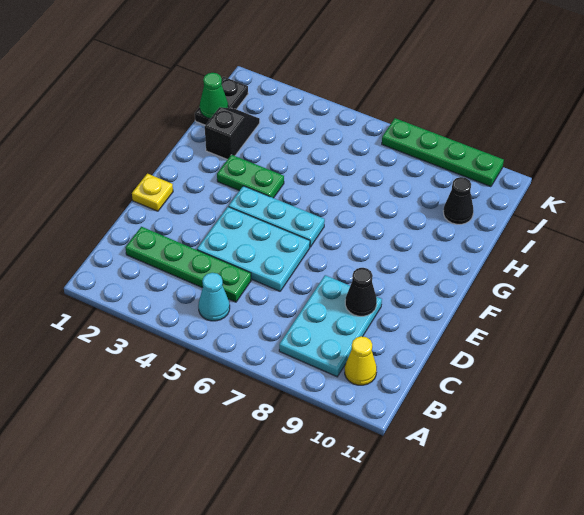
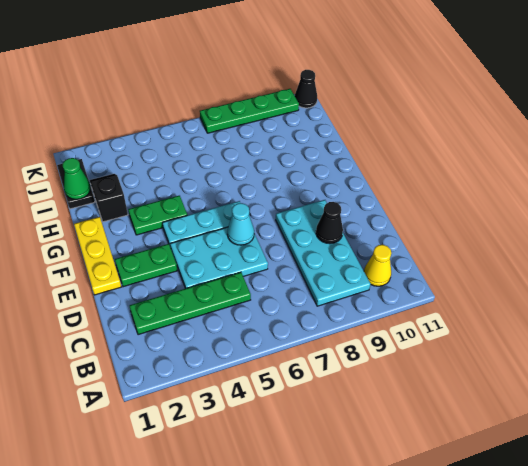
cyan 1x1 cone [198,273,230,321] -> cyan 1x1 cone moved to [227,203,254,245]
cyan 2x3 plate [279,275,382,377] -> cyan 2x4 plate [276,200,371,306]
yellow 1x1 plate [132,174,173,211] -> yellow 1x3 plate [74,217,121,295]
none -> green 1x2 plate [115,244,177,287]
black 1x1 cone [443,177,474,224] -> black 1x1 cone moved to [295,70,317,108]

